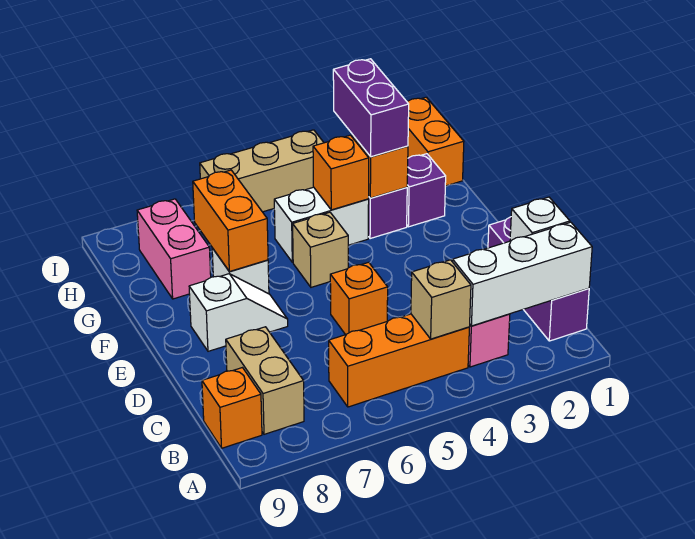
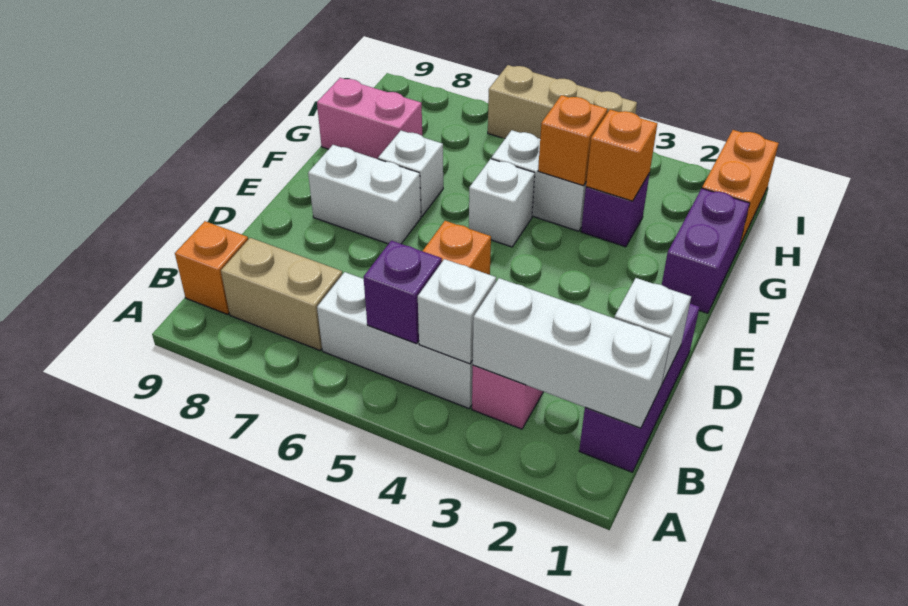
orange 1x3 brick [329,314,469,407] -> white 1x3 brick [317,272,473,408]
tan 1x1 brick [411,260,471,339] -> white 1x1 brick [418,259,496,364]
tan 1x2 brick [226,327,304,434] -> tan 1x2 brick turned to [221,238,342,350]
white 1x2 slope [189,274,288,351] -> white 1x2 brick [308,145,421,244]
tan 1x1 brick [293,212,348,287] -> white 1x1 brick [469,159,535,247]
orange 1x2 brick [193,170,268,272] -> none
purple 1x1 brick [407,154,446,227] -> purple 1x1 brick moved to [364,241,442,344]
purple 1x2 brick [333,59,409,157] -> purple 1x2 brick moved to [662,188,750,313]
pink 1x2 brick [137,199,211,299] -> pink 1x2 brick turned to [317,78,422,159]

